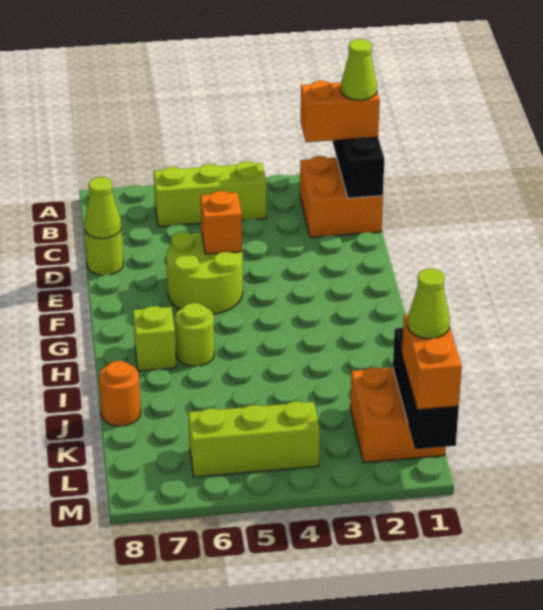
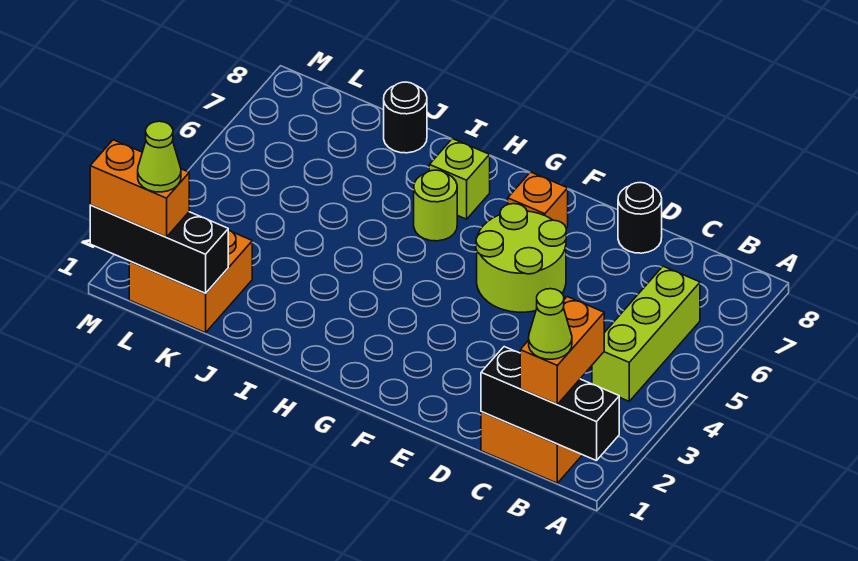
lime 1x1 round brick [85,229,123,275] -> black 1x1 round brick [618,183,662,253]
lime 1x1 cone [84,177,121,239] -> none
orange 1x1 brick [201,191,242,254] -> orange 1x1 brick moved to [508,172,568,228]
orange 1x1 round brick [99,361,141,426] -> black 1x1 round brick [384,82,427,153]
lime 1x3 brick [189,401,320,477] -> none

